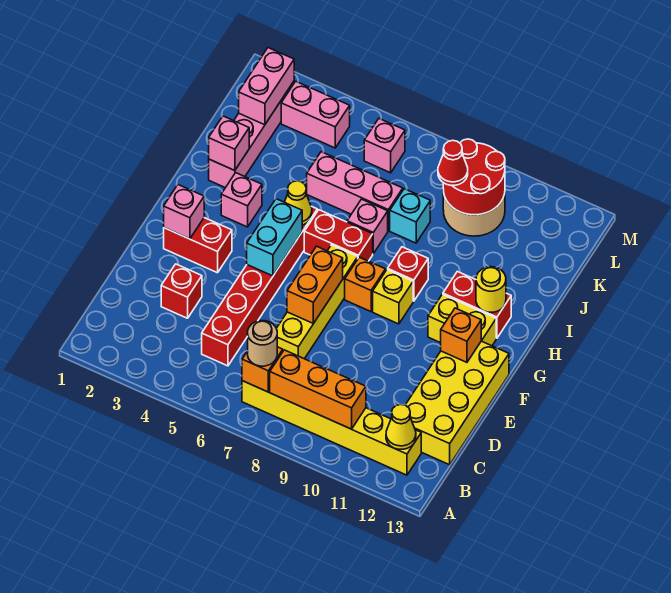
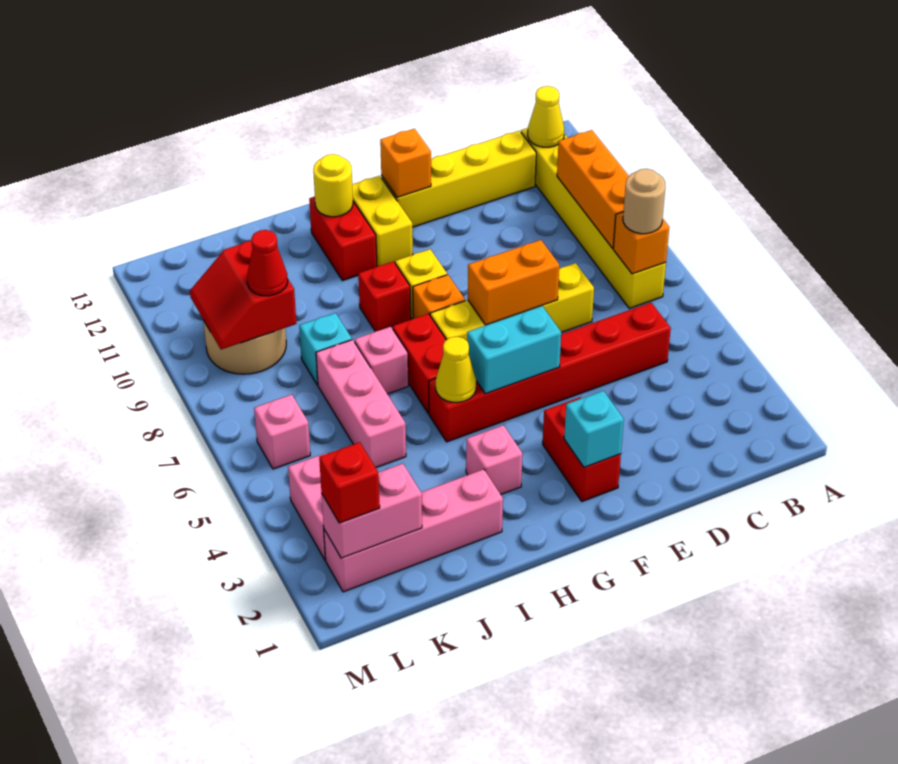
yellow 2x4 brick [405,341,509,465] -> yellow 1x4 brick [381,131,536,227]
red 1x1 brick [161,264,202,318] -> red 1x1 brick moved to [319,442,380,523]
pink 1x1 brick [164,185,204,239] -> cyan 1x1 brick [564,391,624,467]
pink 1x1 brick [209,116,249,171] -> none
red 2x2 round brick [443,139,505,215] -> red 2x2 slope [190,241,297,349]

